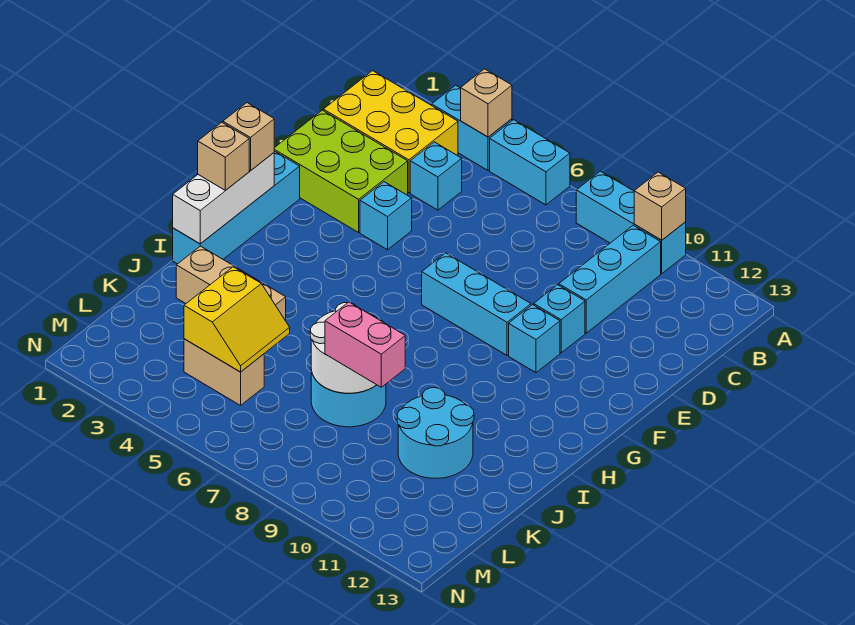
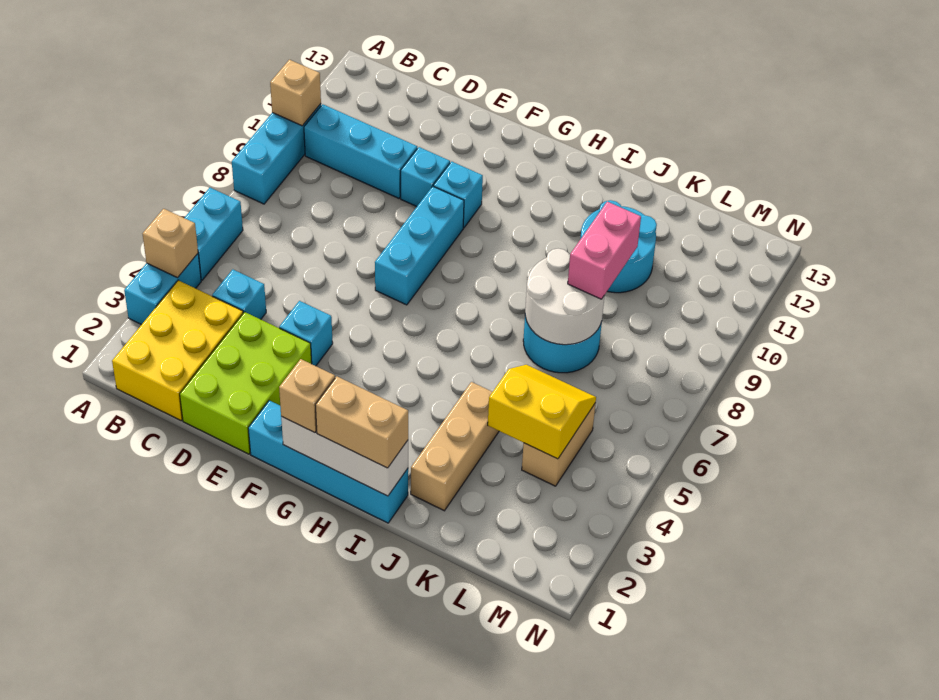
tan 1x1 brick [198,122,249,190] -> tan 1x2 brick [315,377,408,468]

